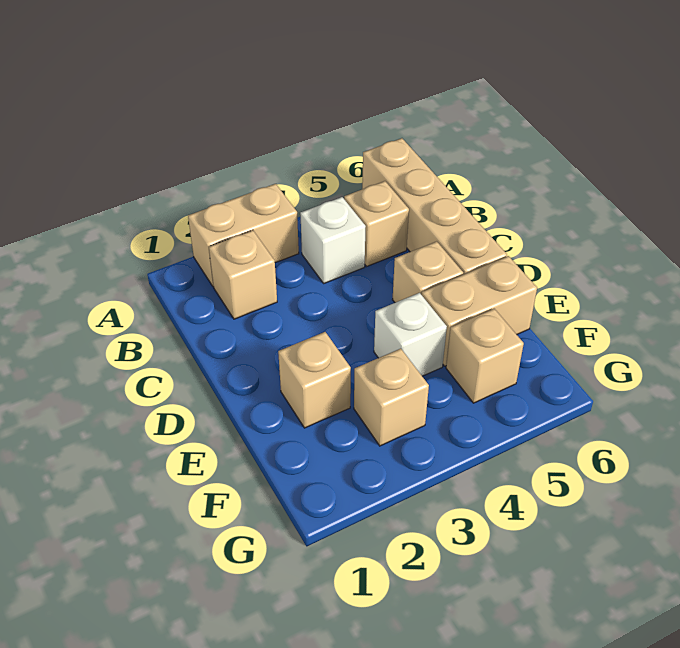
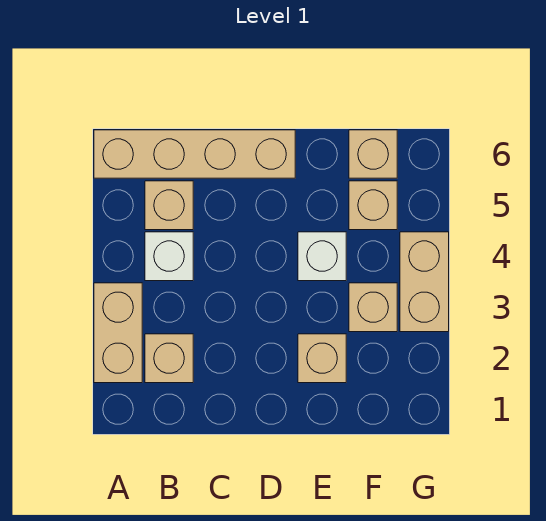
tan 1x1 brick [393,241,463,303] -> tan 1x1 brick moved to [349,130,397,178]
tan 1x2 brick [422,256,537,366] -> tan 1x2 brick moved to [400,232,449,332]

